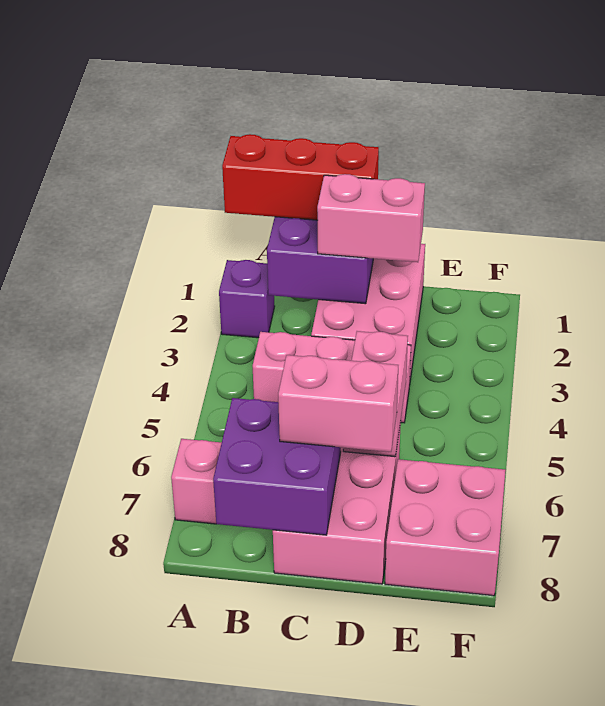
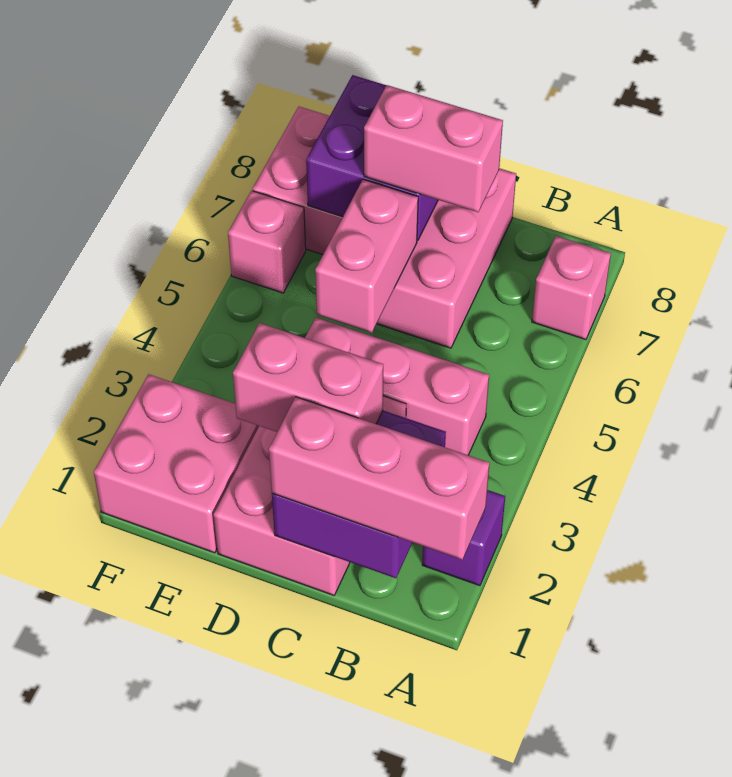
red 1x3 brick [222,134,379,220] -> pink 1x3 brick [269,397,490,560]
purple 2x2 brick [213,398,341,535] -> purple 2x2 brick moved to [306,75,438,241]
none -> pink 2x2 brick [94,374,259,553]
none -> pink 1x1 brick [228,191,306,293]

